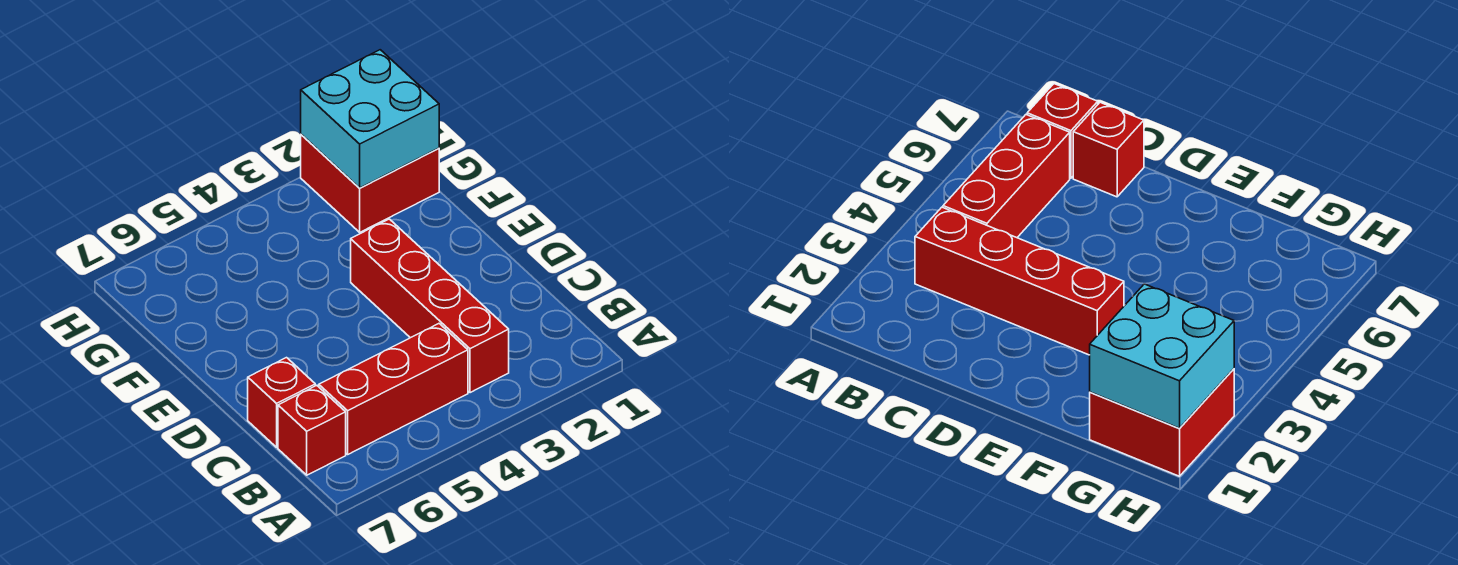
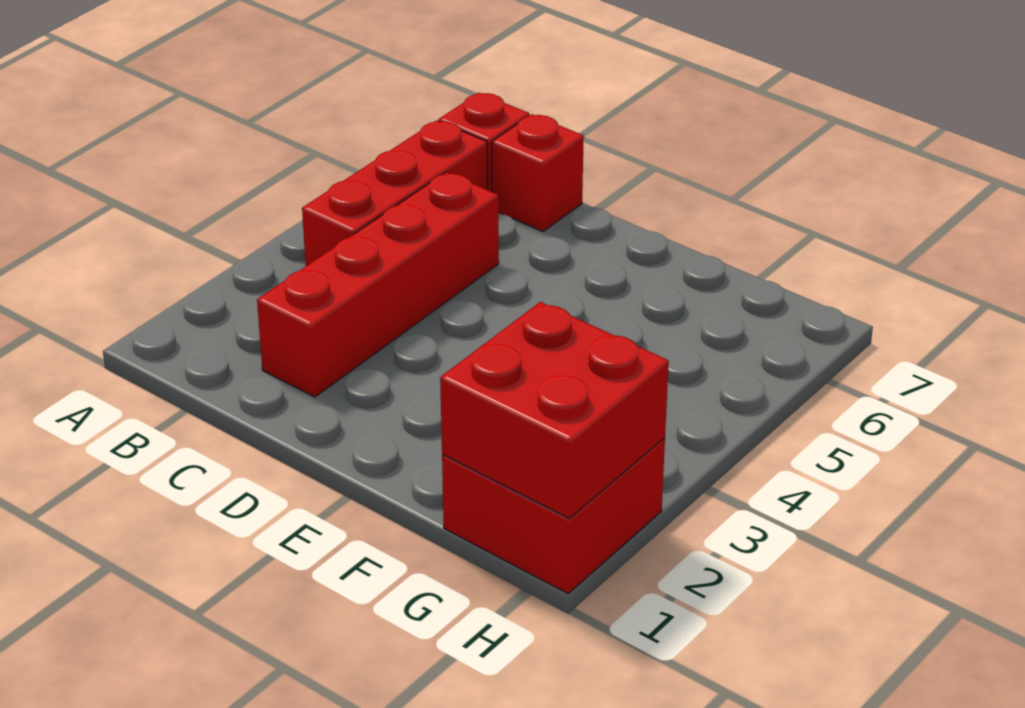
red 1x4 brick [351,219,509,393] -> red 1x4 brick turned to [257,172,499,397]
cyan 2x2 brick [301,50,439,188] -> red 2x2 brick [440,302,669,519]

